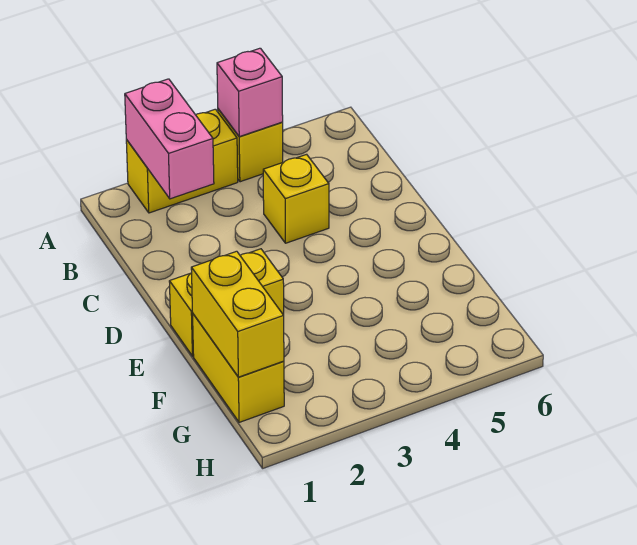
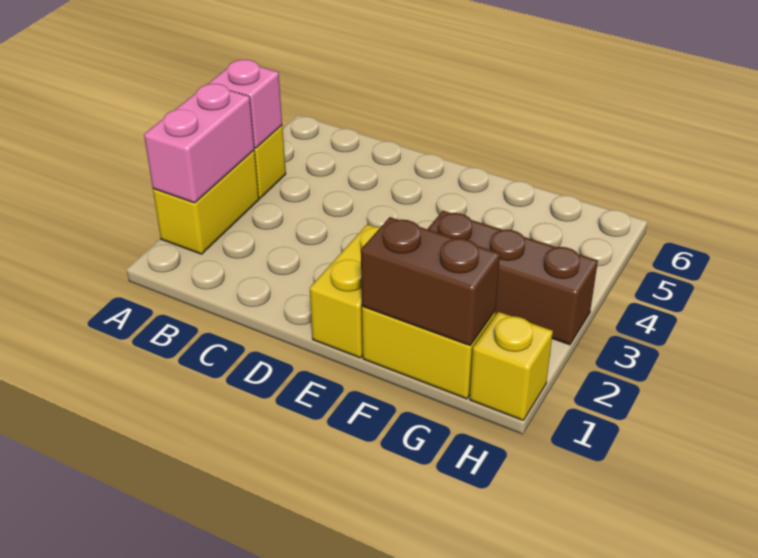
pink 1x2 brick [125,79,214,199] -> pink 1x2 brick turned to [144,84,254,203]
yellow 1x1 brick [263,154,329,243] -> yellow 1x1 brick moved to [470,312,553,420]
yellow 1x2 brick [191,251,284,377] -> brown 1x2 brick [361,217,500,346]
none -> brown 1x3 brick [428,211,598,345]

